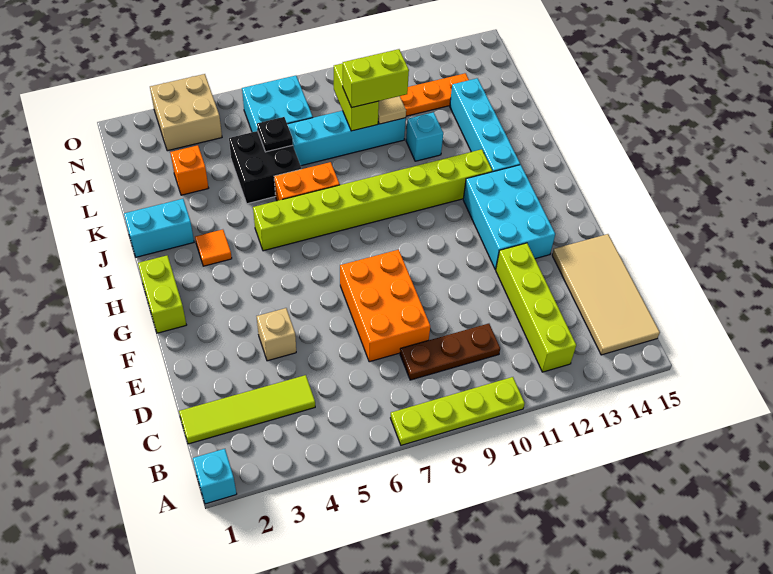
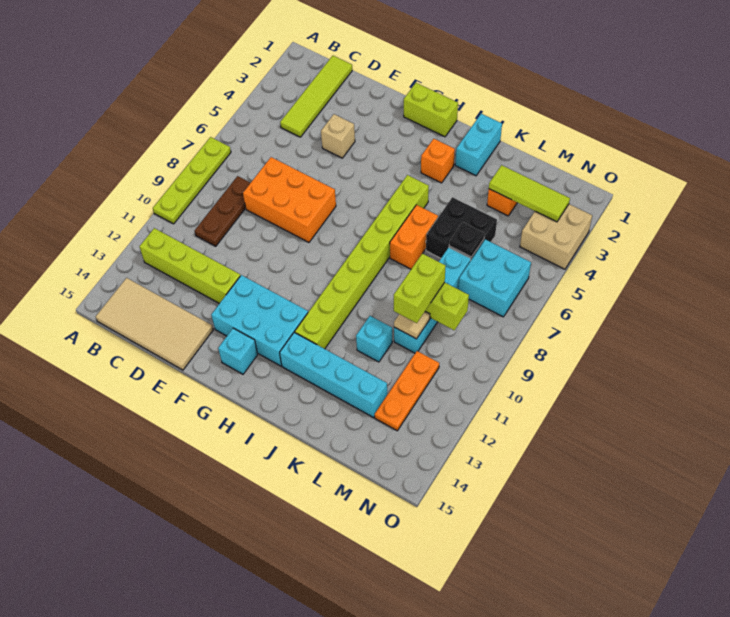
cyan 1x1 brick [193,449,237,504] -> cyan 1x1 brick moved to [218,328,258,374]
orange 1x1 tile [195,230,232,266] -> orange 1x1 brick [421,139,455,183]
none -> lime 1x3 tile [489,165,570,222]

